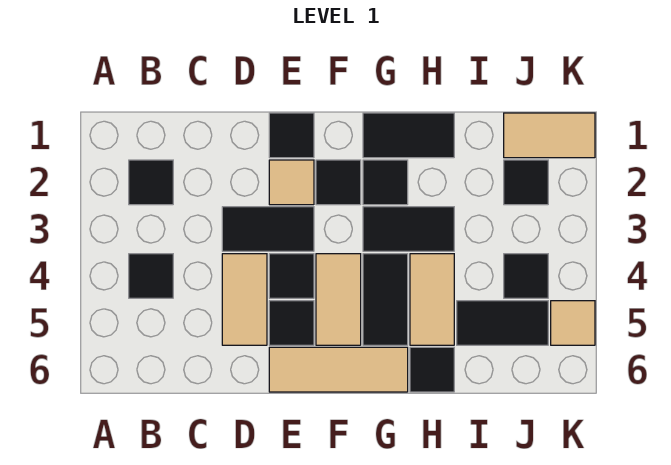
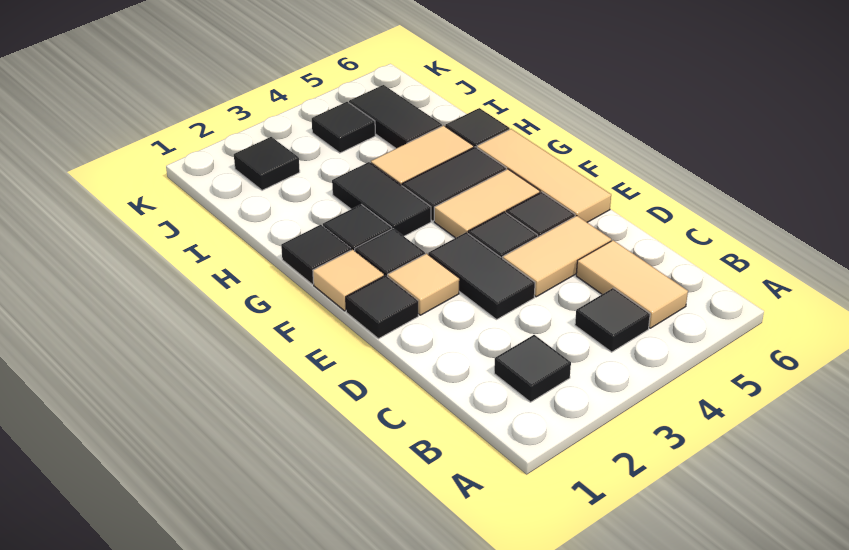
black 1x2 tile [363,113,454,158] -> black 1x1 tile [281,225,351,284]
tan 1x2 tile [504,113,595,158] -> tan 1x2 tile moved to [576,240,688,328]
tan 1x1 tile [551,301,595,345] -> tan 1x1 tile moved to [313,250,384,311]

